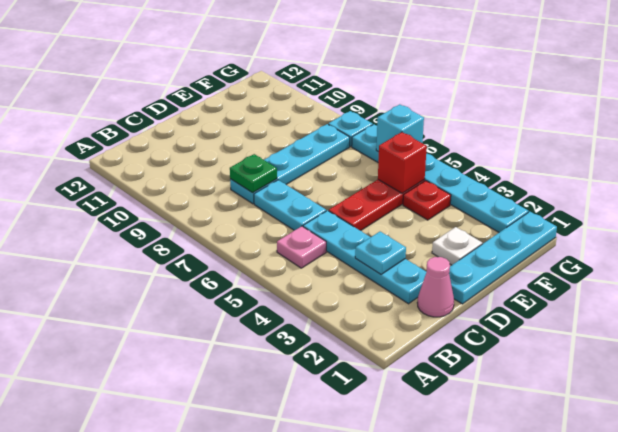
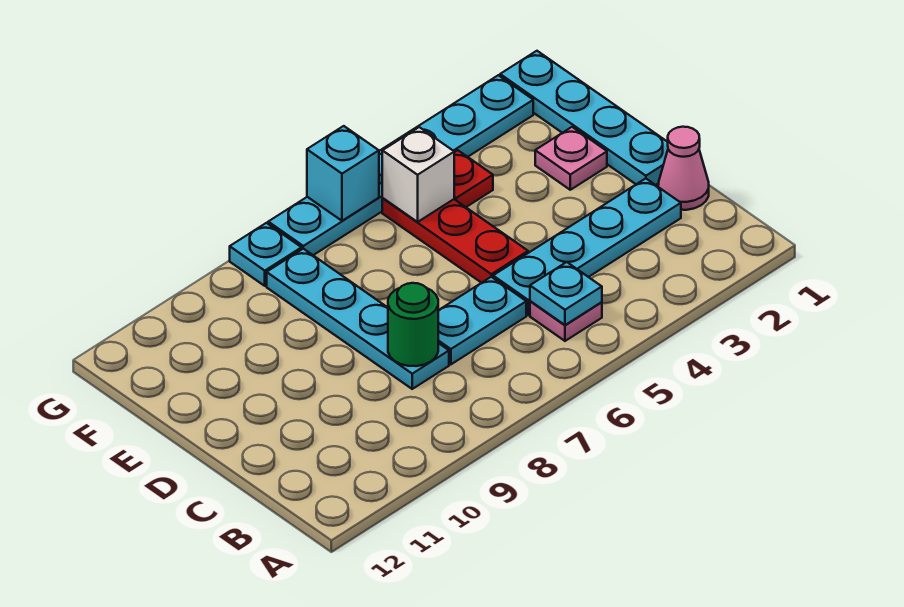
cyan 1x1 plate [355,232,406,274] -> cyan 1x1 plate moved to [530,262,602,325]
green 1x1 plate [230,154,277,193] -> green 1x1 round brick [388,283,438,366]
white 1x1 plate [432,227,482,265] -> pink 1x1 plate [535,127,607,190]
red 1x1 brick [378,132,427,193] -> white 1x1 brick [382,127,454,222]

